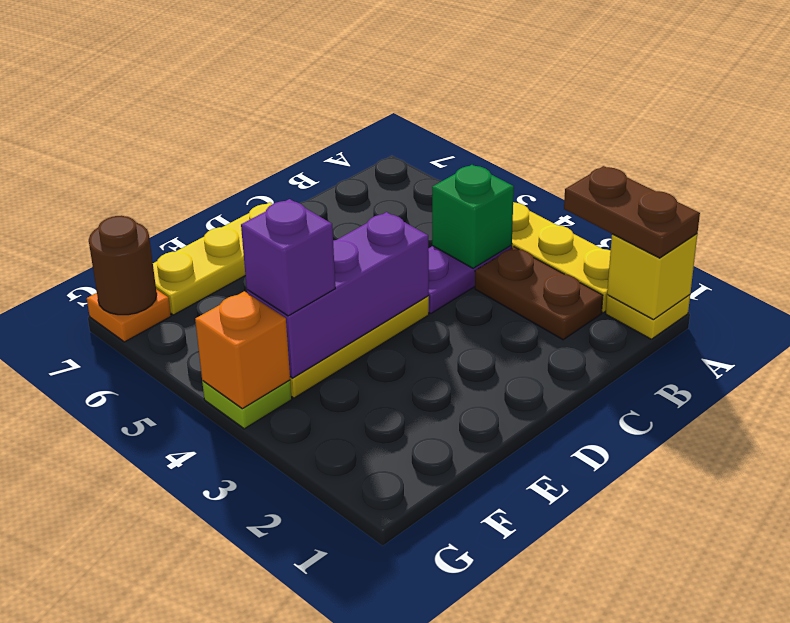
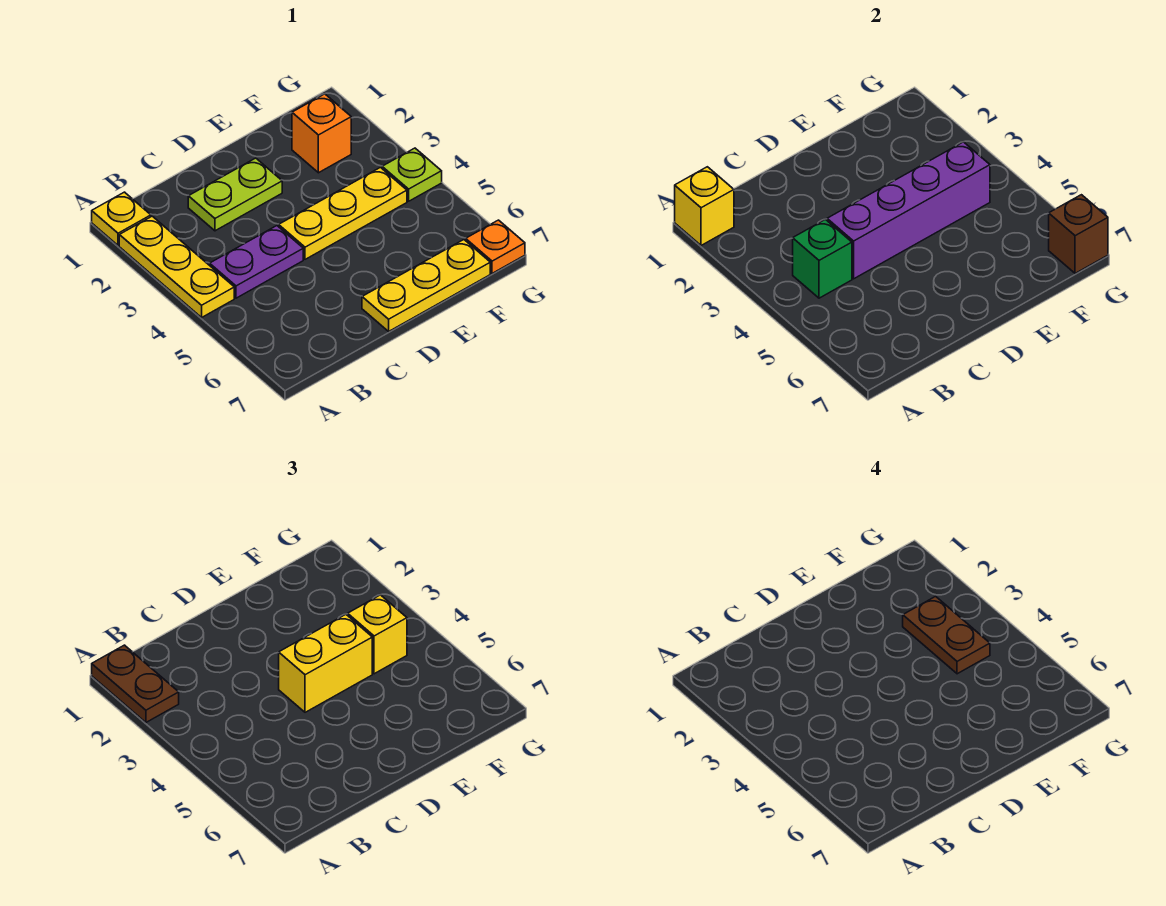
brown 1x2 plate [475,247,603,340] -> brown 1x2 plate moved to [903,596,990,674]
none -> lime 1x2 plate [188,158,282,231]
purple 1x3 brick [247,212,429,378] -> purple 1x4 brick [827,142,990,279]
none -> yellow 1x2 brick [279,614,372,712]
purple 1x1 brick [241,199,335,316] -> yellow 1x1 brick [348,595,407,674]
orange 1x1 brick [195,291,290,409] -> orange 1x1 brick moved to [292,94,351,173]
brown 1x1 round brick [89,216,157,315] -> brown 1x1 brick [1049,195,1108,273]

